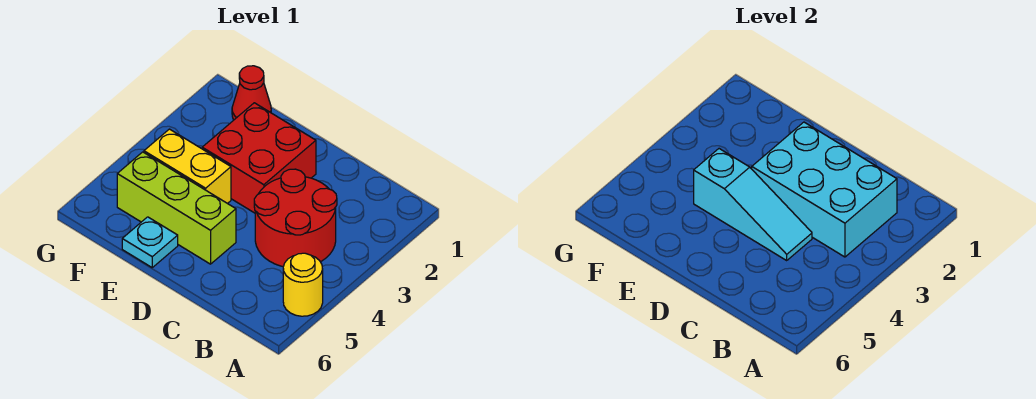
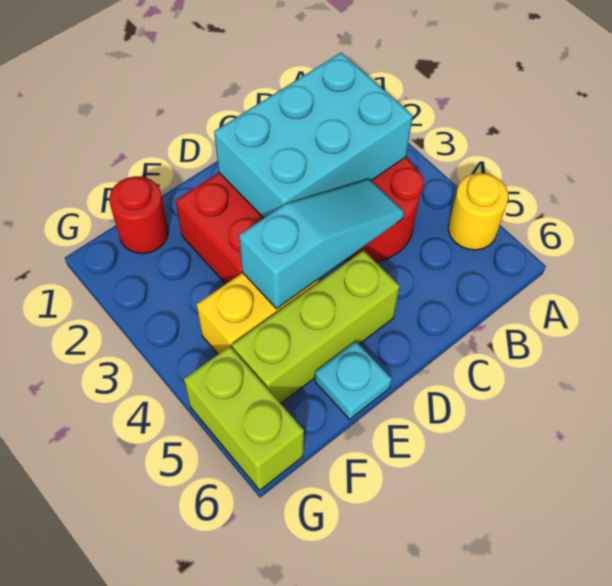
red 1x1 cone [232,66,271,120] -> red 1x1 round brick [109,176,169,254]
none -> lime 1x2 brick [184,346,304,490]

